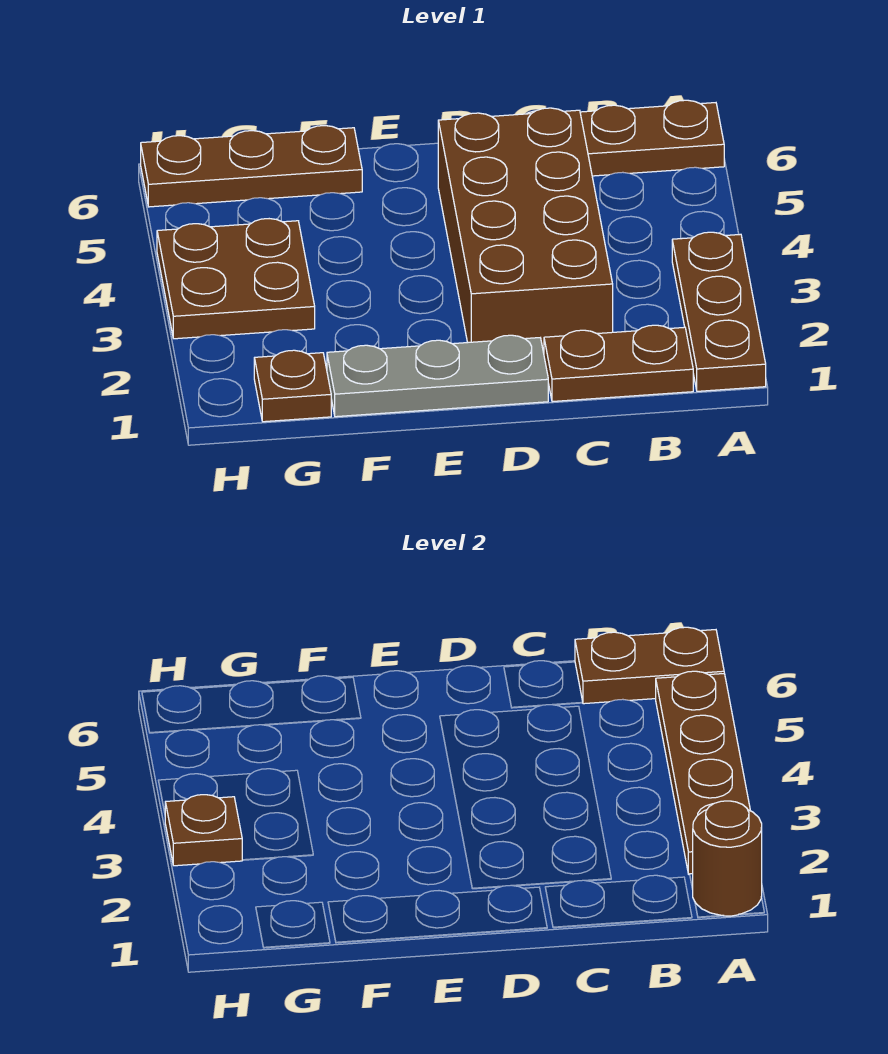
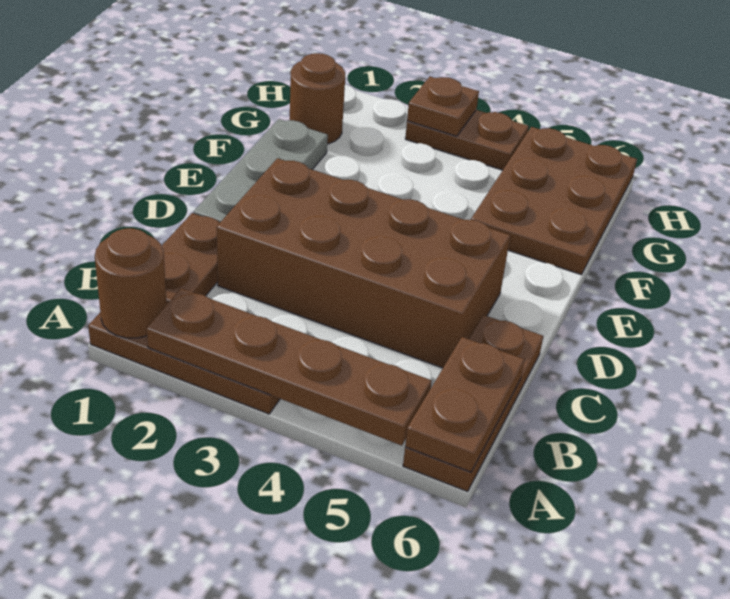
brown 1x3 plate [141,126,362,207] -> brown 2x3 plate [471,127,637,274]
brown 1x1 plate [254,350,331,422] -> brown 1x1 round brick [290,53,345,144]
brown 2x2 plate [157,219,315,339] -> brown 1x2 plate [405,110,529,170]

